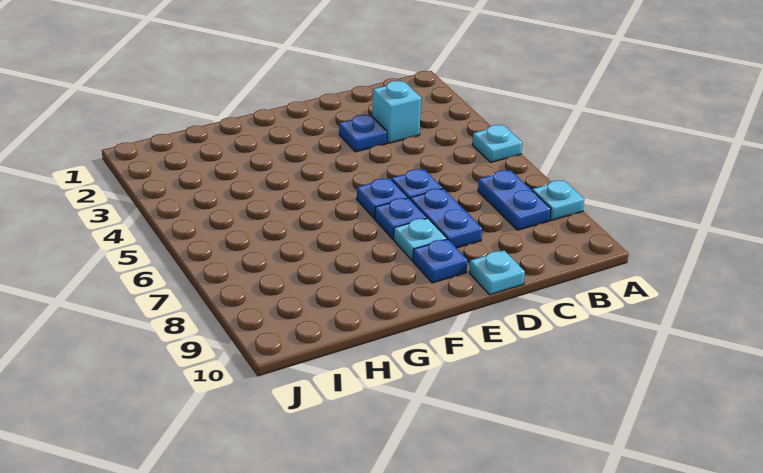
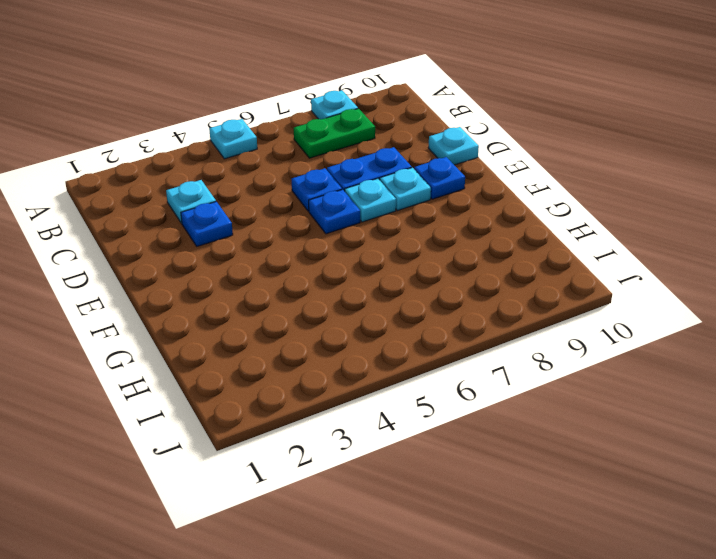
blue 1x2 plate [478,170,551,230] -> green 1x2 plate [294,109,375,158]
cyan 1x1 brick [372,81,421,143] -> cyan 1x1 plate [166,180,216,223]
blue 1x1 plate [375,198,427,239] -> cyan 1x1 plate [345,179,396,222]

